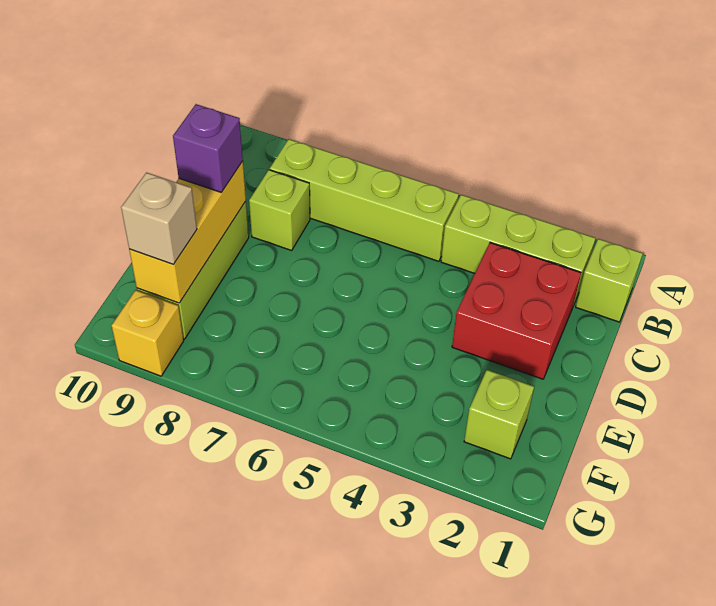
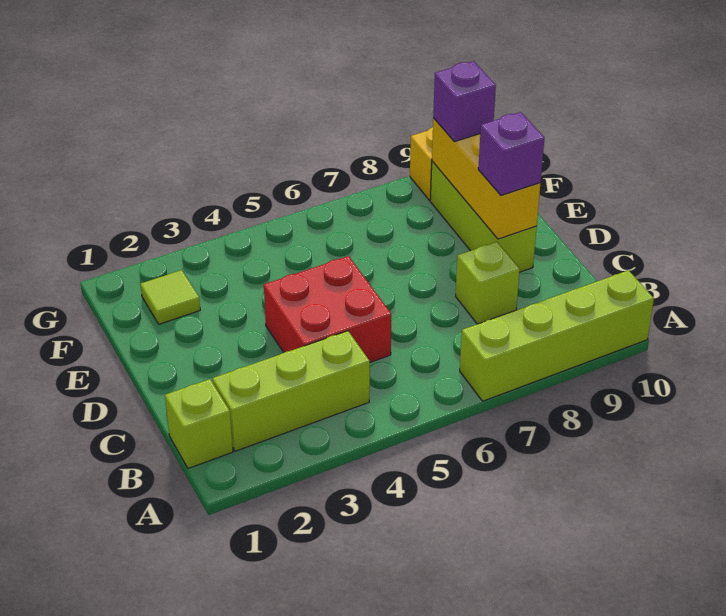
lime 1x4 brick [270,139,459,261] -> lime 1x4 brick moved to [460,270,654,401]
red 2x2 brick [452,243,581,379] -> red 2x2 brick moved to [264,256,391,362]
lime 1x1 brick [464,370,534,459] -> lime 1x1 tile [141,270,200,324]
tan 1x1 brick [121,173,197,264] -> purple 1x1 brick [433,61,496,142]

